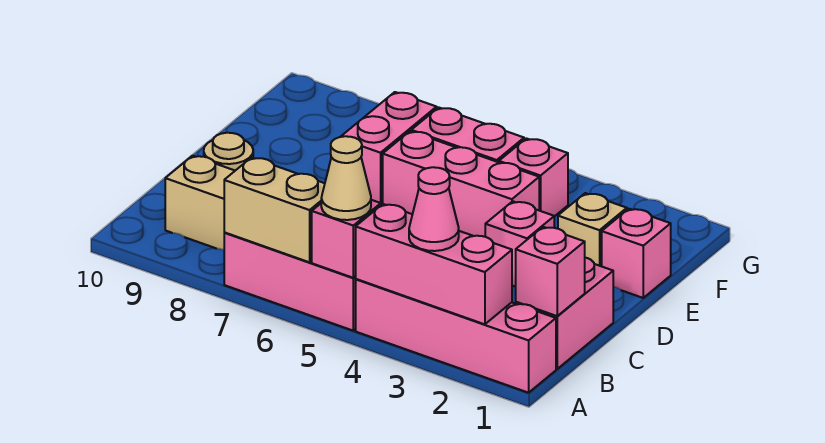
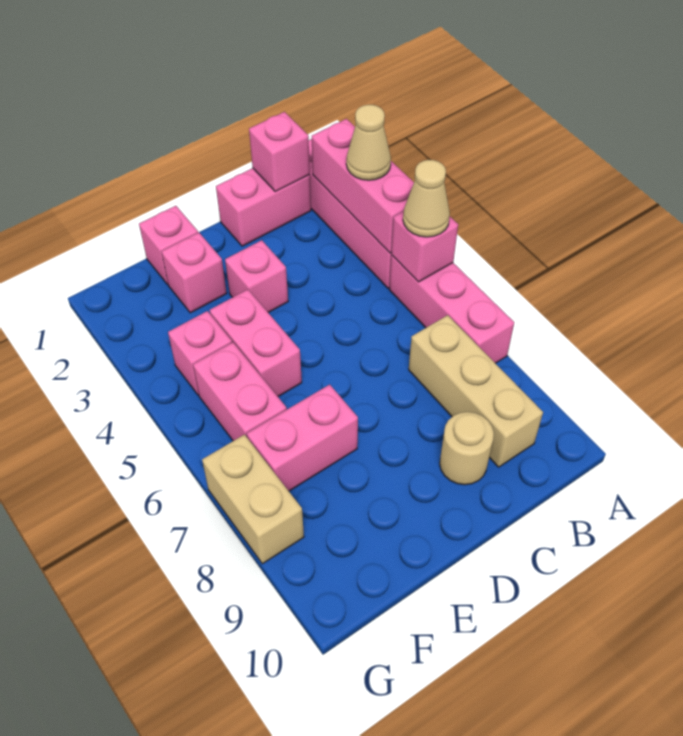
pink 1x1 cone [409,167,459,251] -> tan 1x1 cone [346,105,391,180]
tan 1x2 brick [224,158,325,262] -> tan 1x2 brick moved to [202,435,304,564]
tan 1x1 brick [558,193,627,266] -> pink 1x1 brick [162,232,227,313]
pink 1x3 brick [383,131,539,237] -> pink 1x2 brick [210,290,302,396]

